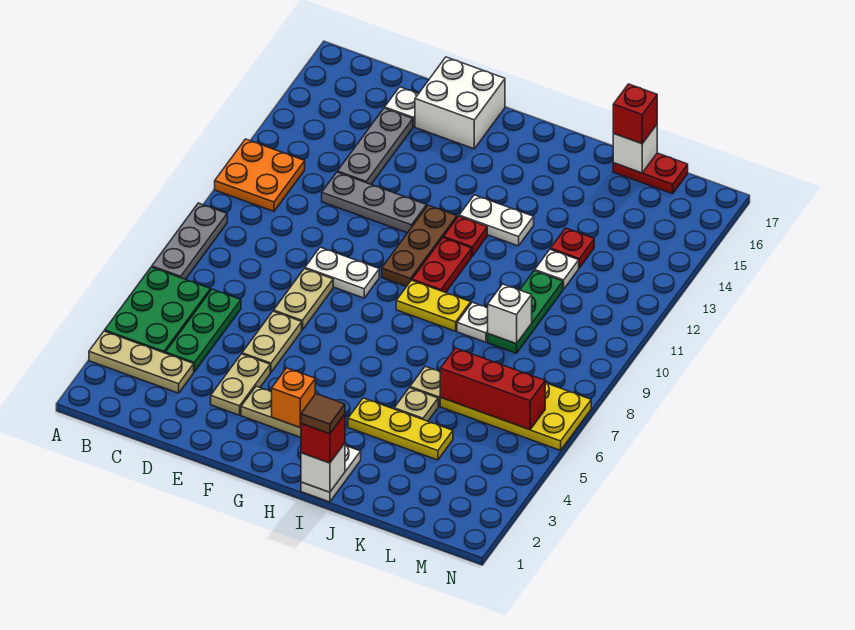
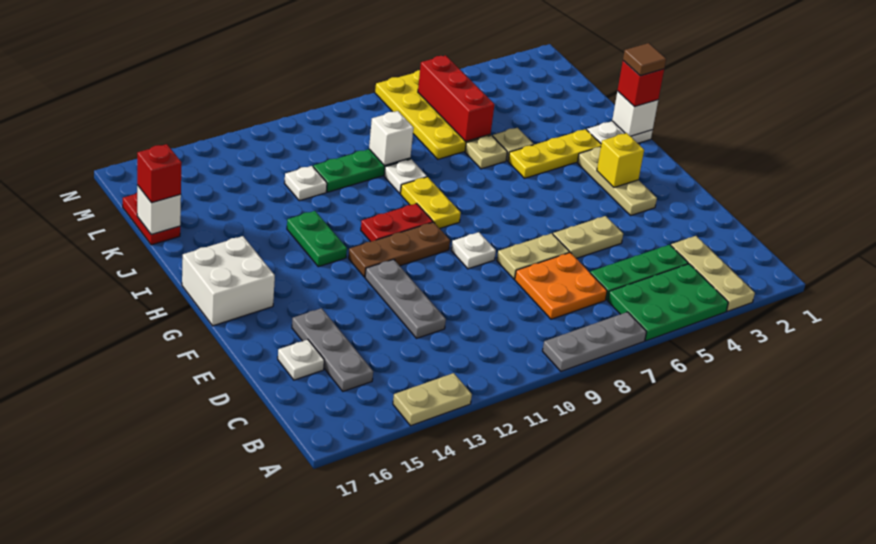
orange 2x2 plate [215,139,305,211] -> orange 2x2 plate moved to [515,253,607,319]
grey 1x3 plate [337,108,413,184] -> grey 1x3 plate turned to [292,308,373,391]
tan 1x2 plate [211,354,270,415] -> tan 1x2 plate moved to [393,373,472,426]
white 1x2 plate [305,247,379,298] -> white 1x1 plate [451,232,496,269]
white 2x2 brick [415,57,505,149] -> white 2x2 brick moved to [182,236,275,326]
orange 1x1 brick [272,368,315,427] -> yellow 1x1 brick [597,133,644,187]
red 1x1 plate [443,216,487,256] -> none
white 1x2 plate [459,195,534,246] -> green 1x2 plate [287,211,347,267]
yellow 1x3 plate [348,398,453,460] -> yellow 1x3 plate turned to [508,129,601,178]
red 1x1 plate [550,228,594,268] -> none

